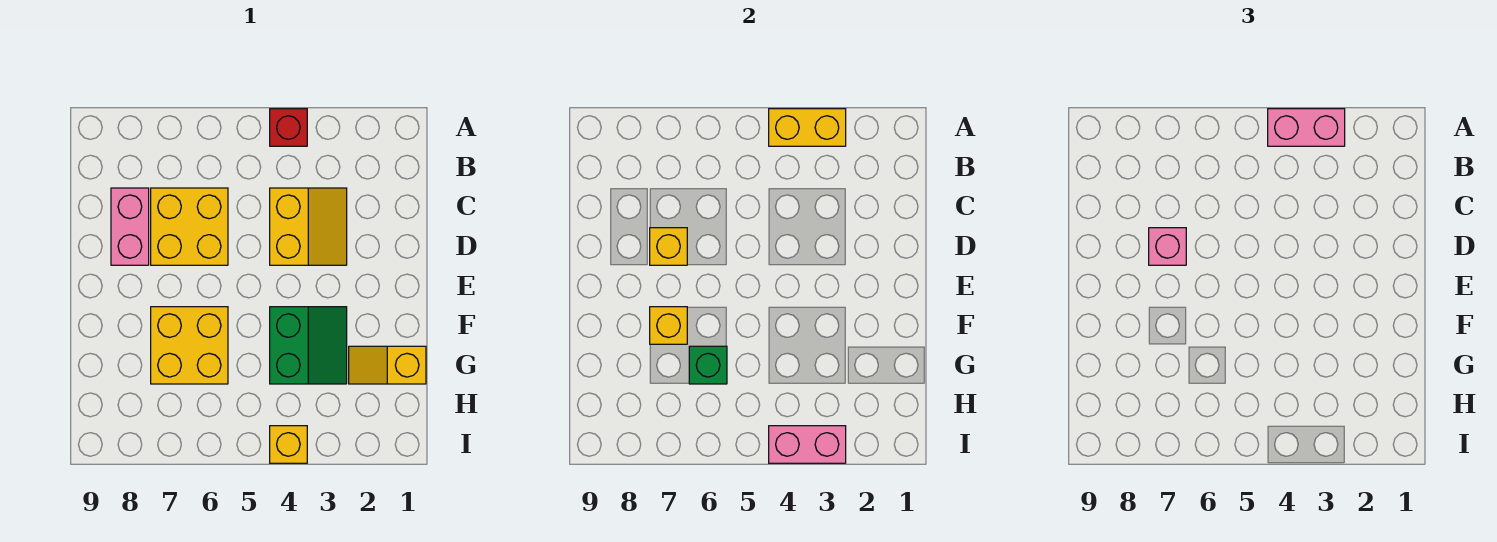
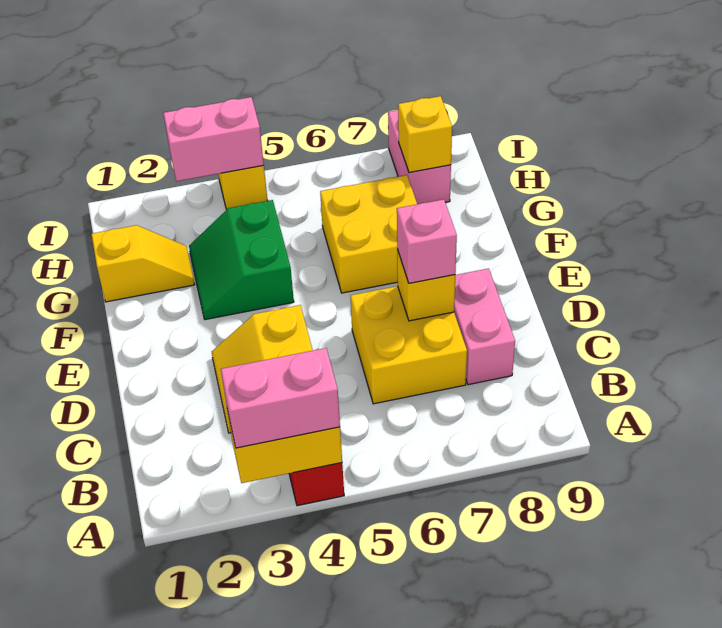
yellow 1x1 brick [650,307,687,344] -> yellow 1x1 brick moved to [398,96,452,172]
green 1x1 brick [689,346,727,384] -> none
none -> pink 1x2 brick [388,110,451,204]

